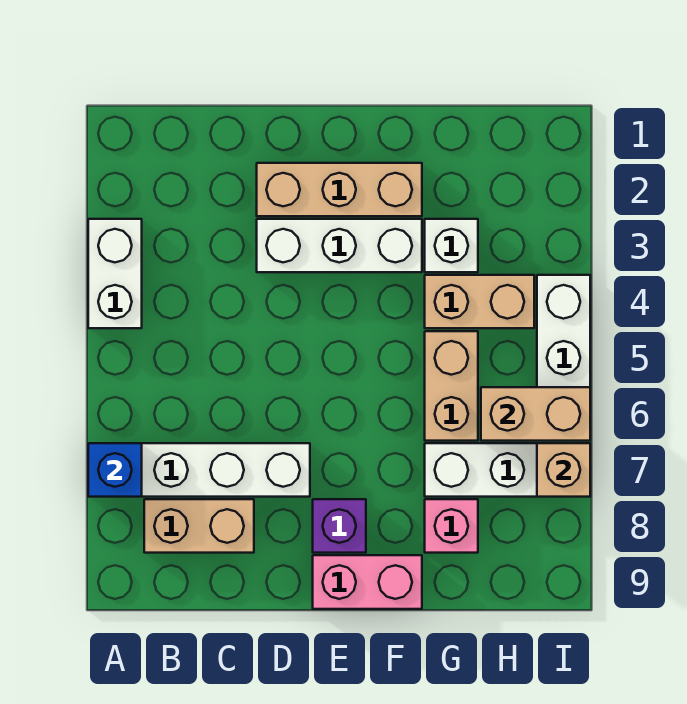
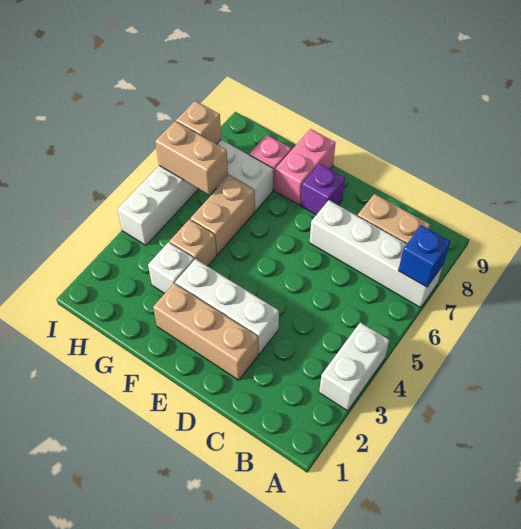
pink 1x2 brick [313,555,422,609] -> pink 1x2 brick turned to [275,129,335,205]
tan 1x2 brick [425,275,534,328] -> tan 1x1 brick [170,219,216,266]

